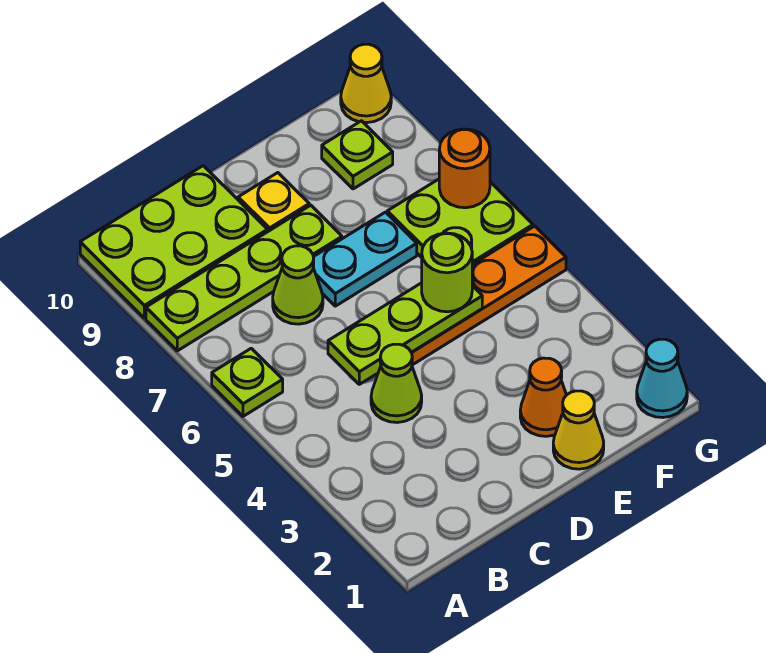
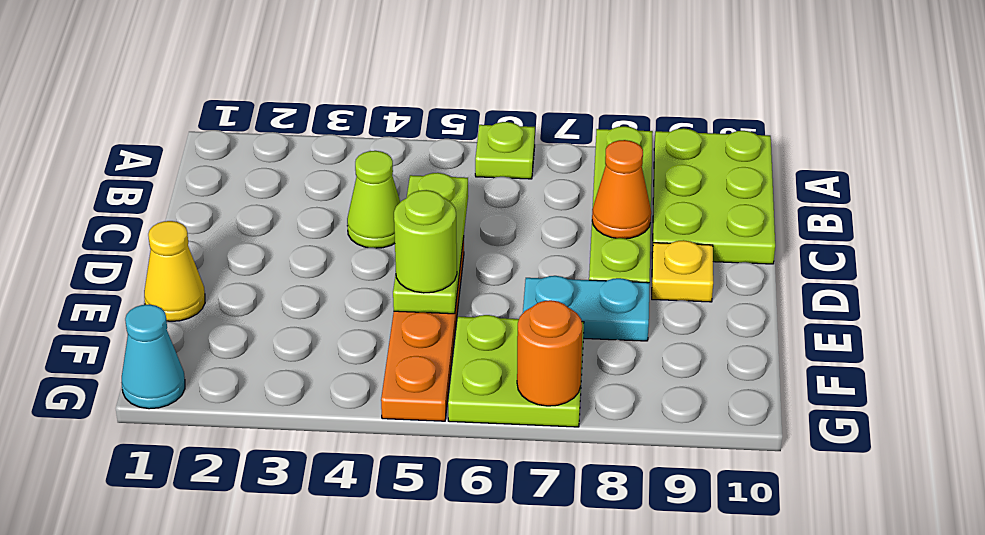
lime 1x1 cone [273,246,323,324] -> none
cyan 1x2 plate [313,212,417,306] -> cyan 1x2 plate turned to [523,276,650,341]
orange 1x1 cone [520,358,566,436] -> orange 1x1 cone moved to [592,140,651,239]
lime 1x1 plate [322,121,393,189] -> none
yellow 1x1 cone [341,44,391,123] -> none

